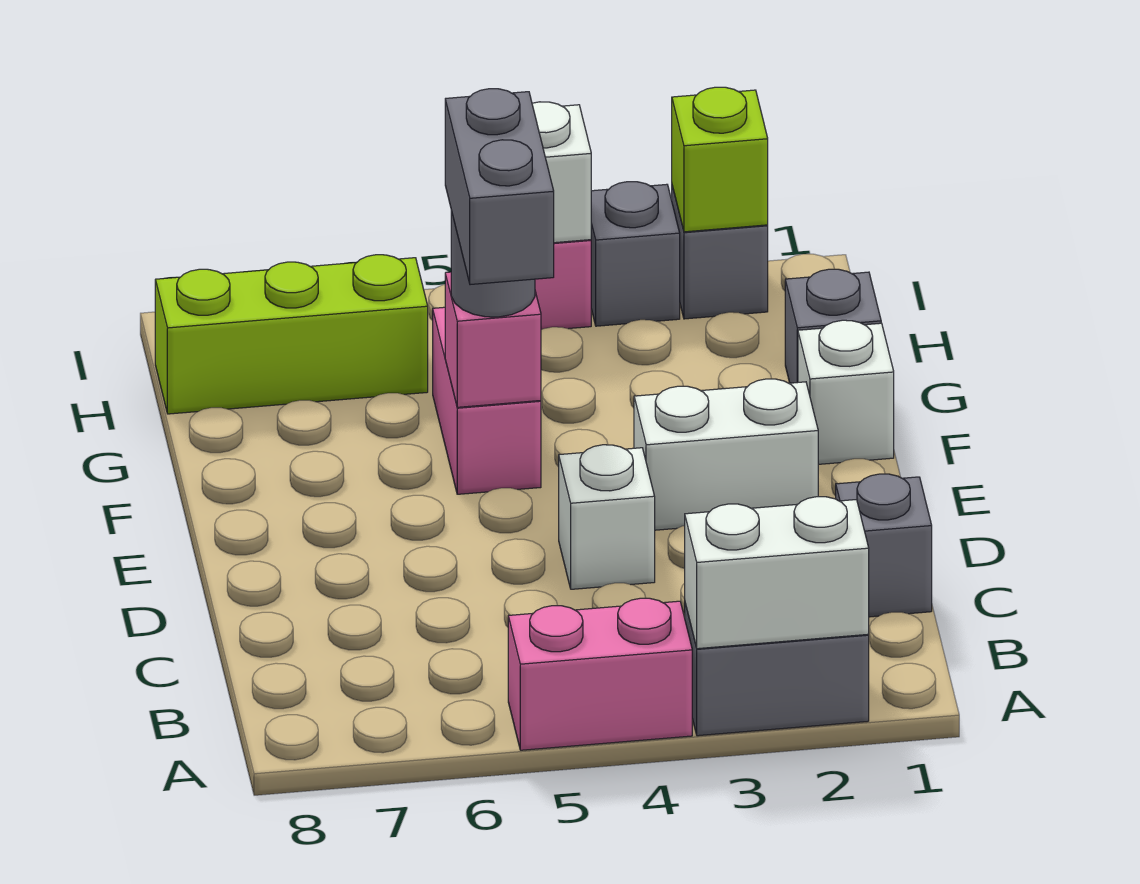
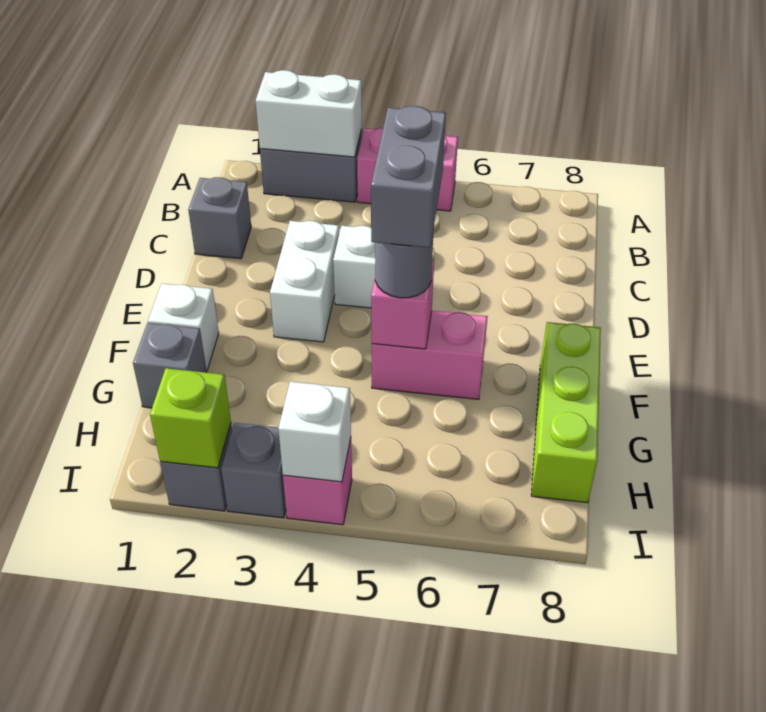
white 1x2 brick [634,379,818,530] -> white 1x2 brick turned to [270,221,339,342]
pink 1x2 brick [433,307,541,494] -> pink 1x2 brick turned to [372,311,488,399]
lime 1x3 brick [155,255,428,414] -> lime 1x3 brick turned to [531,322,601,503]

